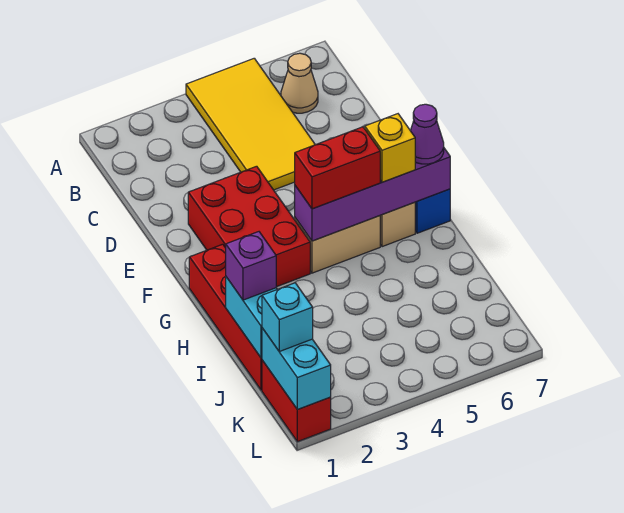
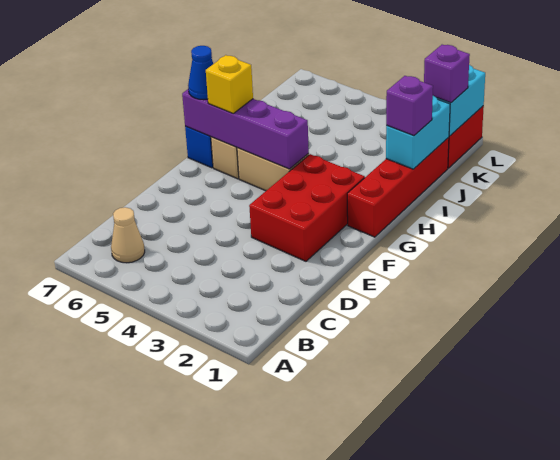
yellow 2x4 tile [186,58,315,190] -> none
red 1x2 brick [295,127,380,209] -> none
purple 1x1 cone [410,104,444,164] -> blue 1x1 cone [188,46,213,100]
cyan 1x1 brick [262,283,313,351] -> purple 1x1 brick [424,45,470,103]

